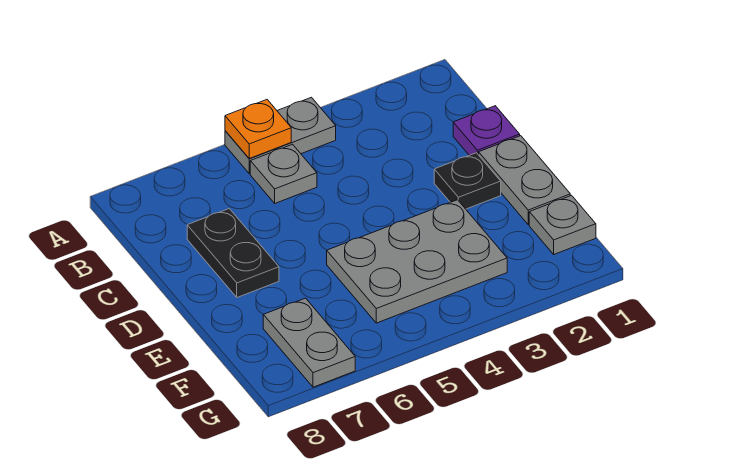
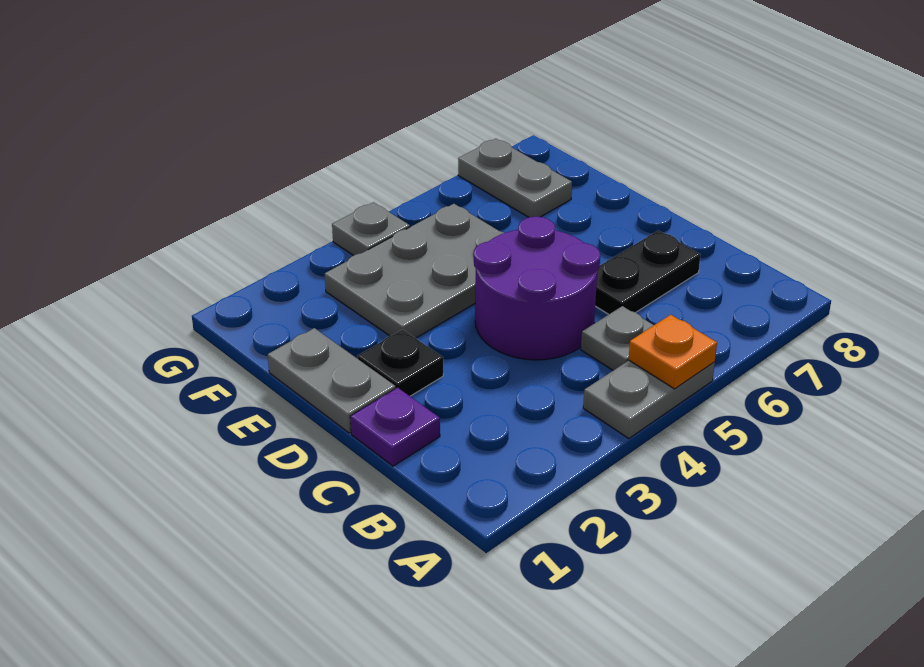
none -> purple 2x2 round brick [474,217,600,360]
black 1x2 plate [187,209,279,297] -> black 1x2 plate turned to [595,231,700,314]
grey 1x1 plate [529,195,596,254] -> grey 1x1 plate moved to [332,202,410,256]

